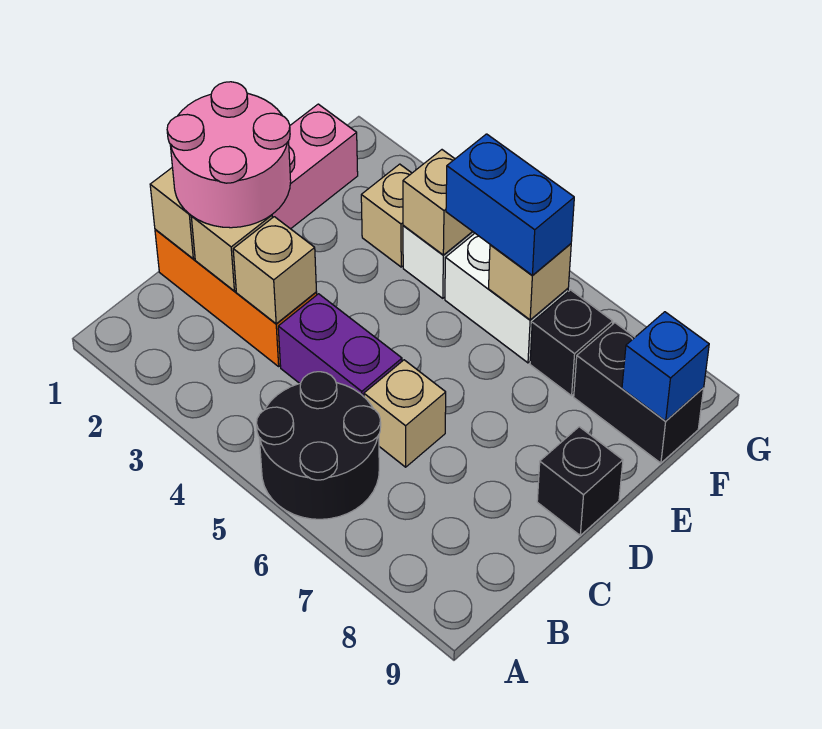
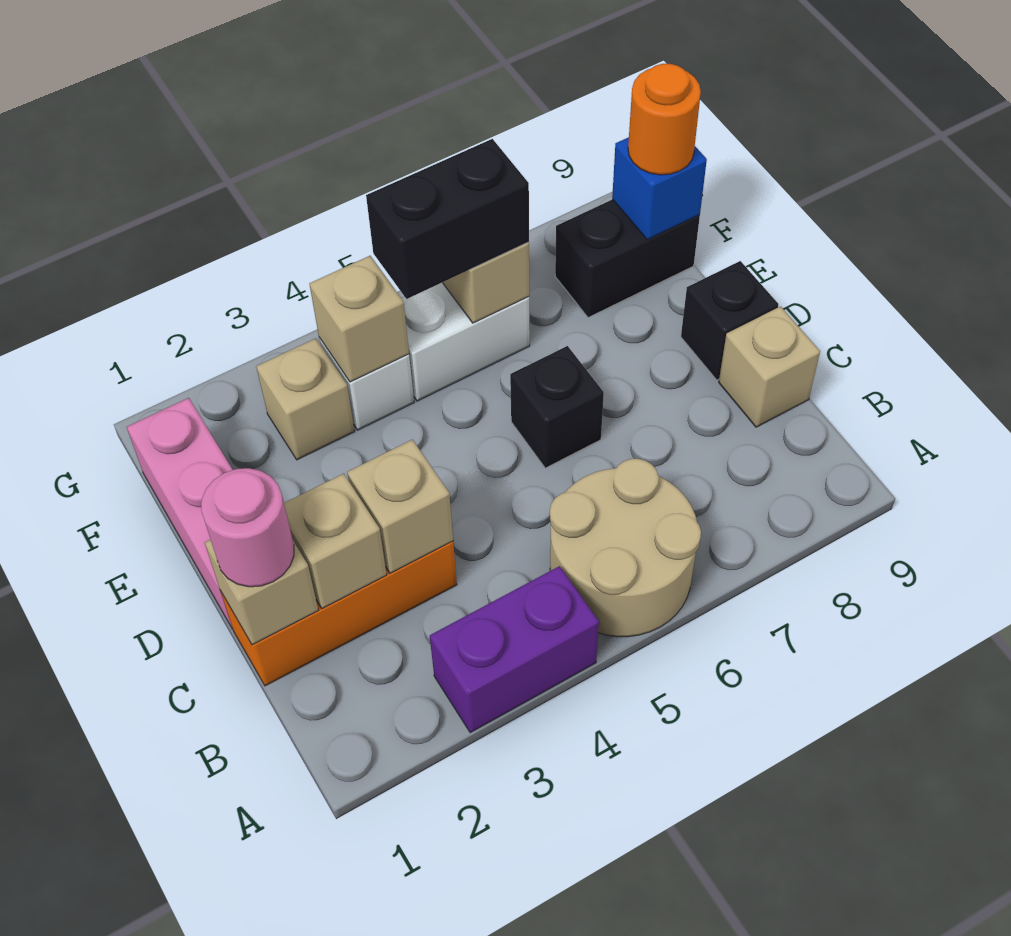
black 2x2 round brick [257,372,381,519] -> tan 2x2 round brick [550,459,701,637]
pink 2x2 round brick [167,82,291,228] -> pink 1x1 round brick [201,468,294,587]
purple 1x2 brick [278,294,402,397] -> purple 1x2 brick moved to [430,566,599,733]
tan 1x1 brick [364,360,446,467] -> tan 1x1 brick moved to [719,306,820,427]
blue 1x2 brick [446,134,574,275] -> black 1x2 brick [366,139,529,299]
black 1x1 brick [530,290,613,396] -> black 1x1 brick moved to [510,346,604,468]
none -> orange 1x1 round brick [628,64,701,175]

